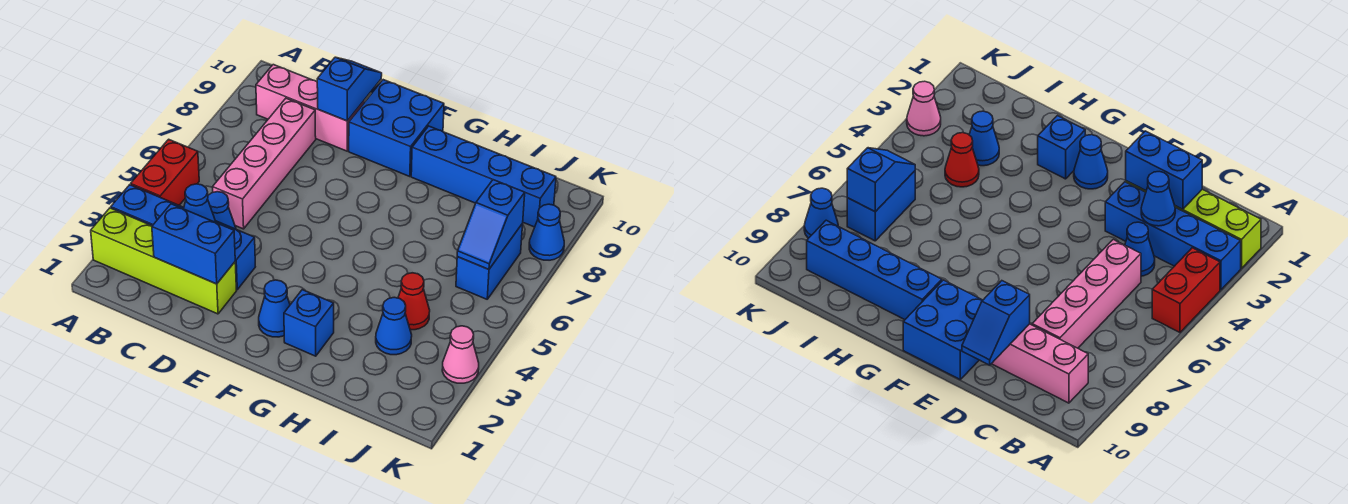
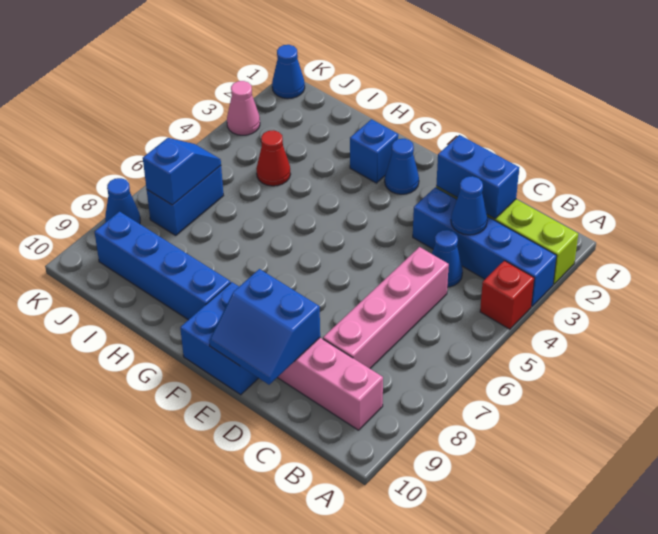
red 1x2 brick [131,139,199,205] -> red 1x1 brick [480,261,534,329]
blue 1x2 slope [317,57,382,121] -> blue 2x2 slope [209,269,320,385]
blue 1x1 cone [376,297,412,355] -> blue 1x1 cone moved to [272,45,305,99]

